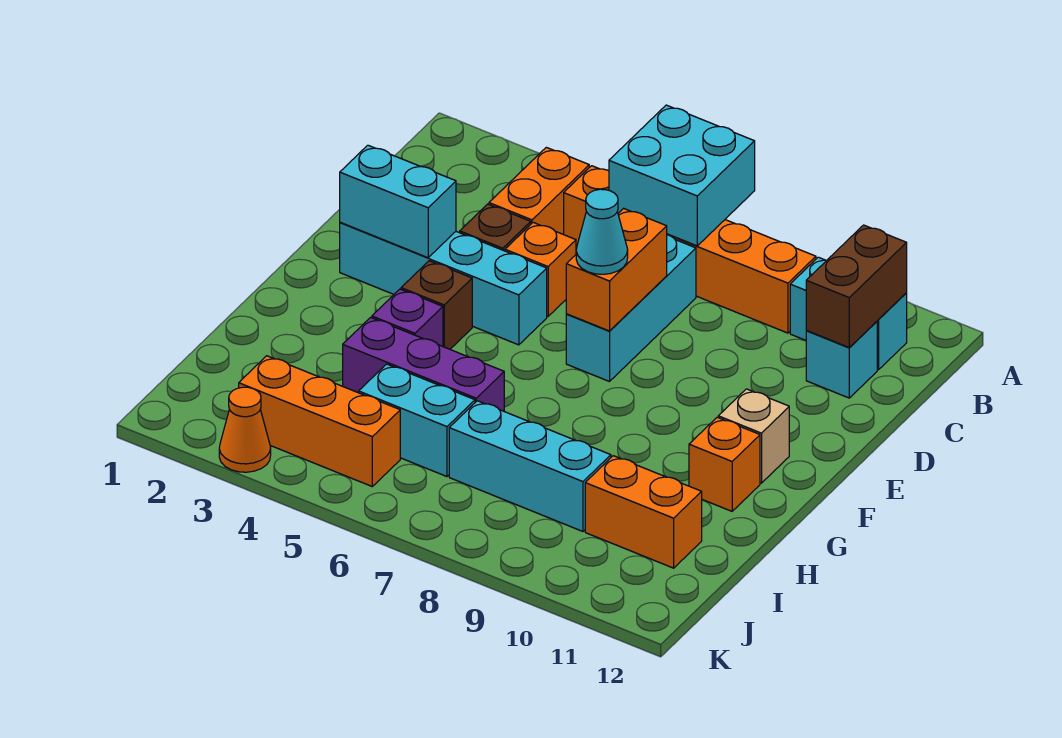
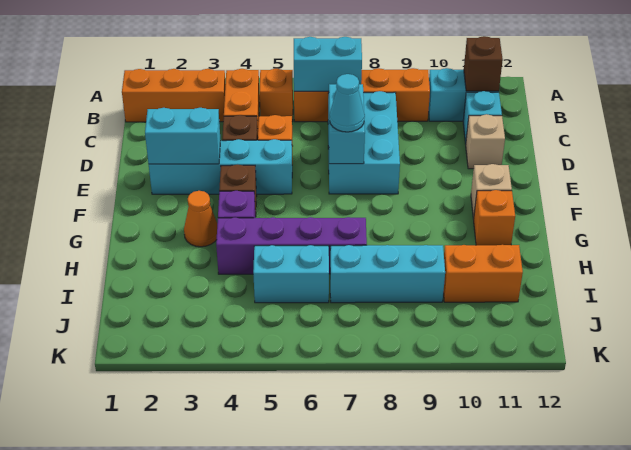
cyan 2x2 brick [609,105,755,246] -> cyan 1x2 brick [294,37,362,91]
brown 1x2 brick [806,225,907,348] -> brown 1x1 brick [464,36,503,91]
cyan 1x3 brick [566,235,696,382] -> cyan 2x3 brick [328,91,400,194]
orange 1x2 brick [566,208,667,331] -> cyan 1x2 brick [329,84,365,164]
none -> tan 1x1 brick [466,114,505,169]
purple 1x3 brick [343,317,504,411] -> purple 1x4 brick [216,217,367,274]
orange 1x3 brick [239,356,400,486] -> orange 1x3 brick moved to [122,69,225,122]
orange 1x1 cone [219,387,271,472] -> orange 1x1 cone moved to [184,191,217,247]

